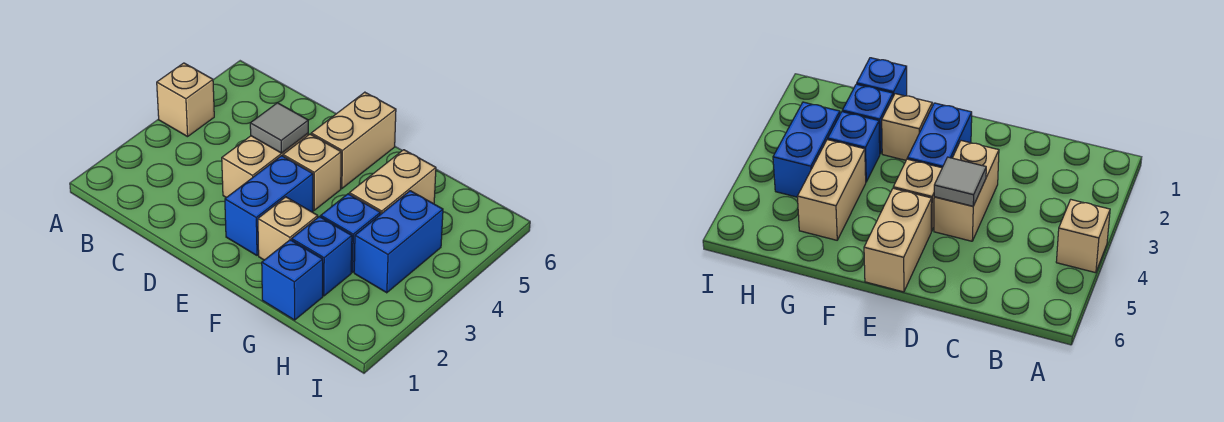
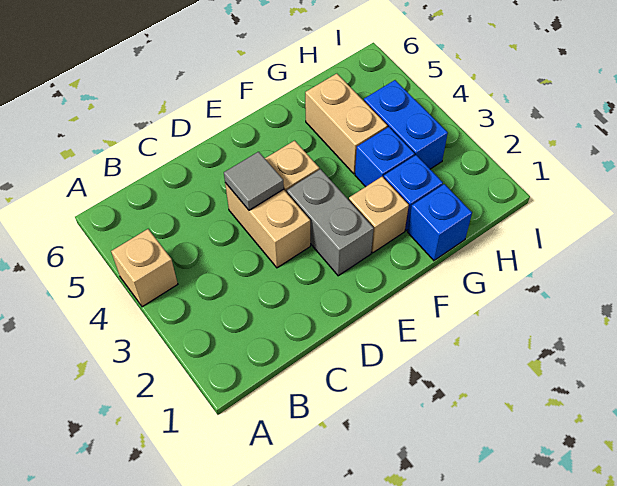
blue 1x2 brick [225,156,313,255] -> grey 1x2 brick [287,169,374,276]
tan 1x2 brick [311,92,396,188] -> none

